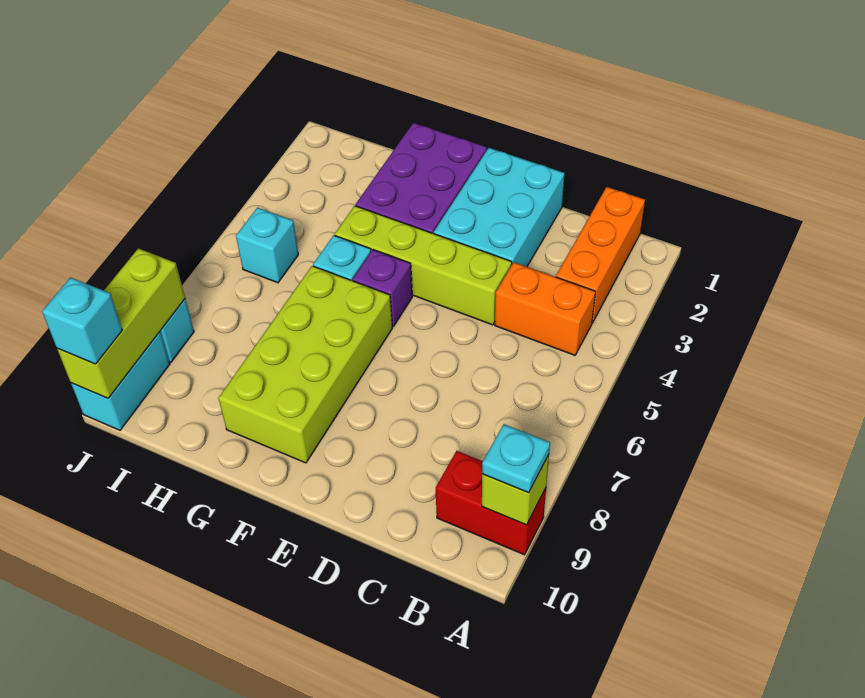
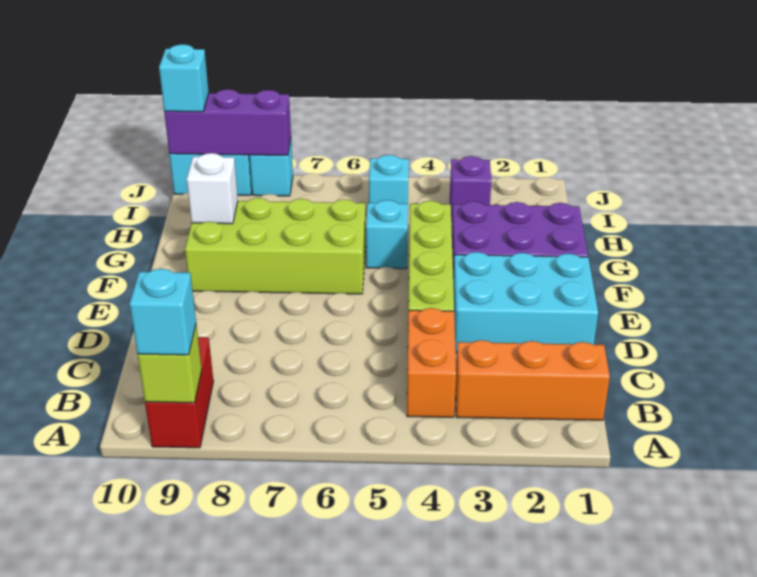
cyan 1x1 plate [482,424,550,492] -> cyan 1x1 brick [130,269,196,355]
purple 1x1 brick [353,250,412,326] -> purple 1x1 brick moved to [450,156,491,221]
none -> white 1x1 brick [187,153,238,224]
lime 1x3 brick [57,248,185,398] -> purple 1x3 brick [164,89,291,155]

